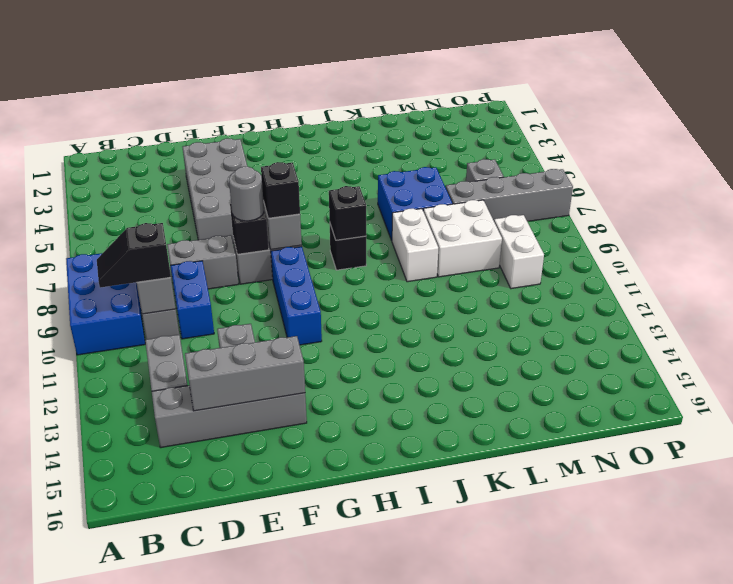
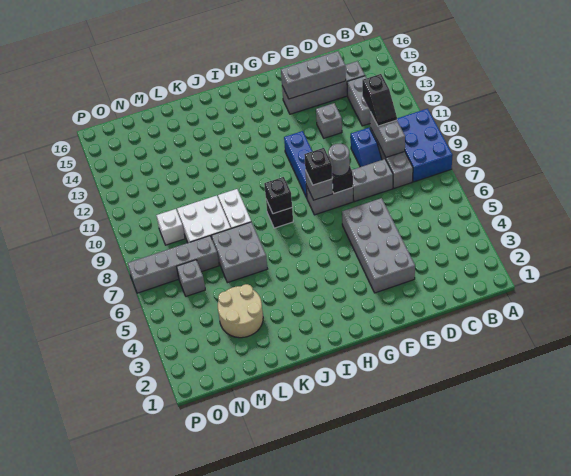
black 1x2 slope [97,223,171,288] -> black 1x2 slope turned to [362,74,397,126]
blue 1x2 brick [170,261,214,339] -> blue 1x2 slope [351,128,382,167]
blue 2x2 brick [378,167,452,240] -> grey 2x2 brick [211,222,267,283]
none -> tan 2x2 round brick [218,284,263,338]
white 1x2 brick [494,215,544,289] -> white 1x1 brick [156,209,185,245]

